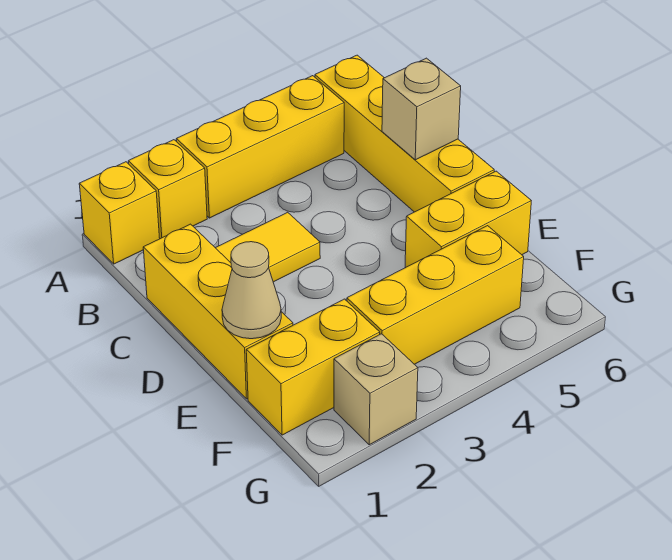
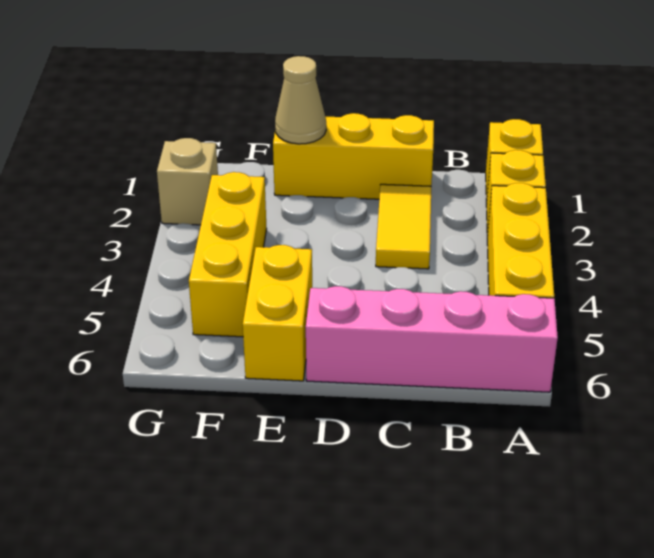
yellow 1x4 brick [315,55,494,212] -> pink 1x4 brick [306,286,558,392]
tan 1x1 brick [382,58,461,160] -> none
yellow 1x2 brick [246,299,380,435] -> none

